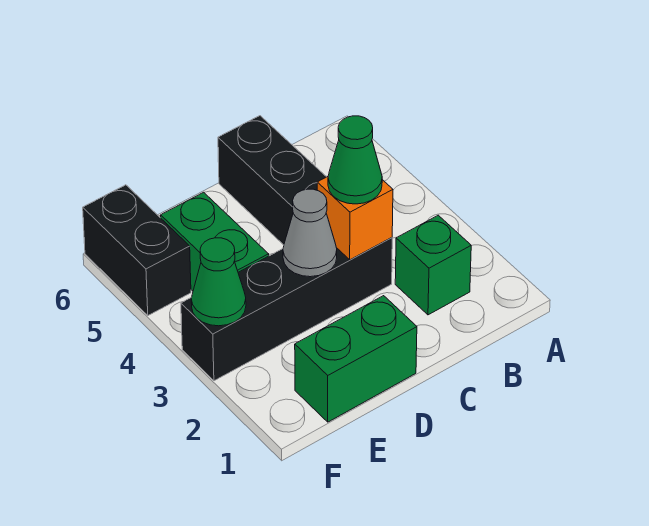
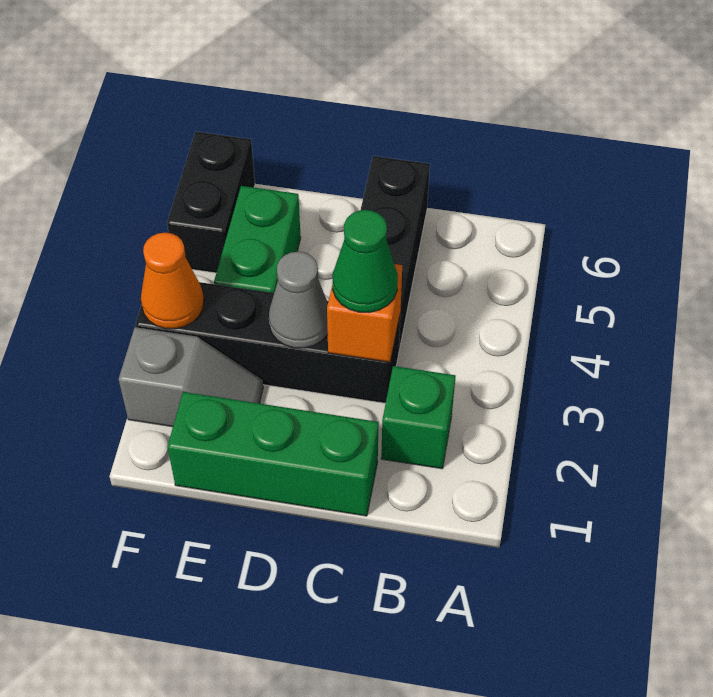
green 1x2 brick [295,296,417,422] -> green 1x3 brick [167,392,379,516]
none -> grey 1x2 slope [119,327,263,427]
green 1x1 cone [191,238,246,326] -> orange 1x1 cone [141,233,204,329]

